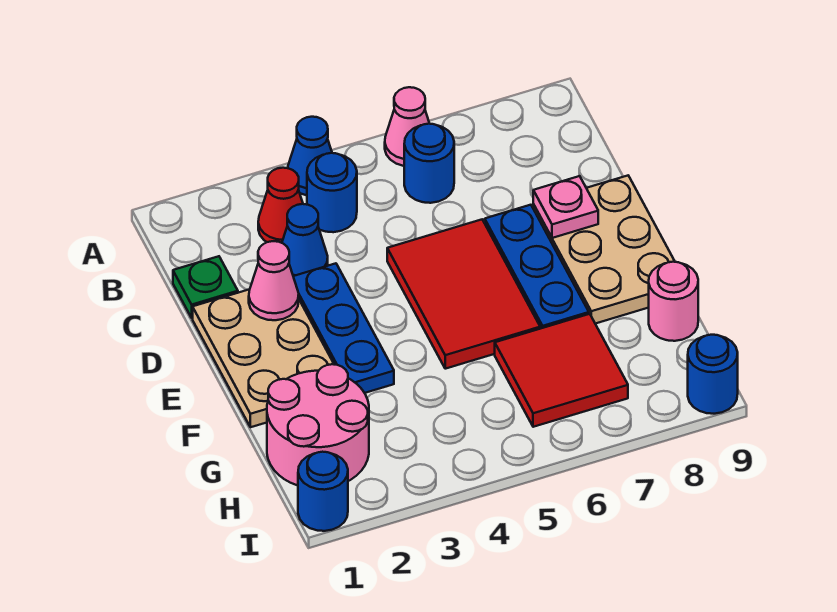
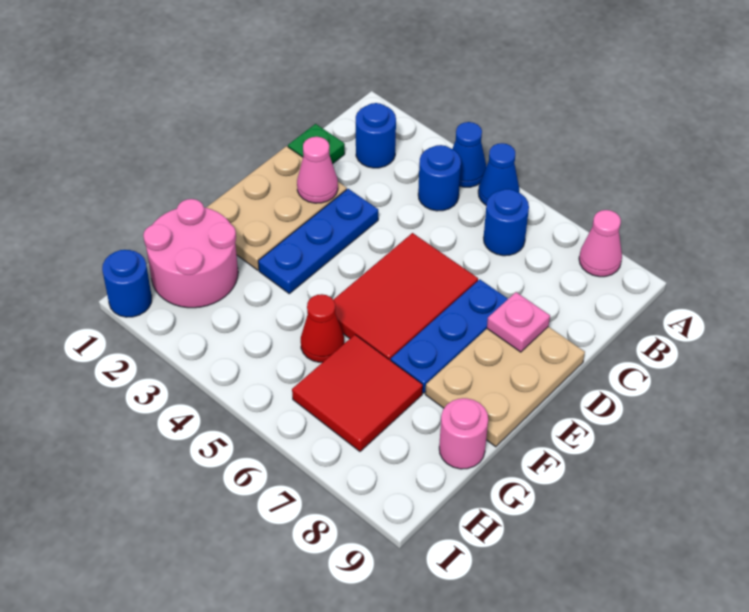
pink 1x1 cone [385,87,430,166] -> pink 1x1 cone moved to [579,210,622,277]
red 1x1 cone [258,168,303,243] -> red 1x1 cone moved to [301,294,344,362]
blue 1x1 cone [282,204,328,276] -> blue 1x1 cone moved to [478,143,519,205]
blue 1x1 round brick [688,335,738,414] -> blue 1x1 round brick moved to [356,103,396,168]

